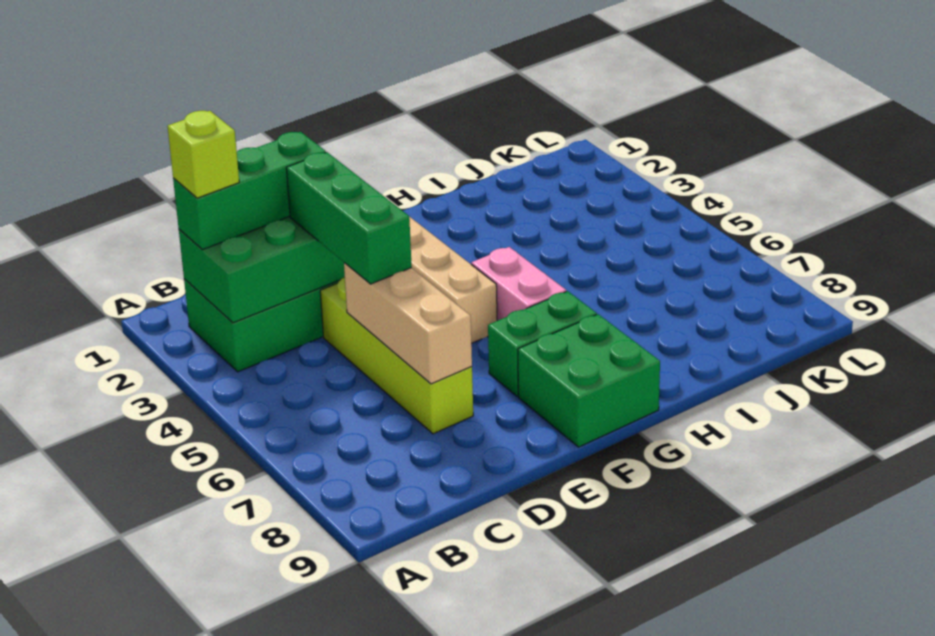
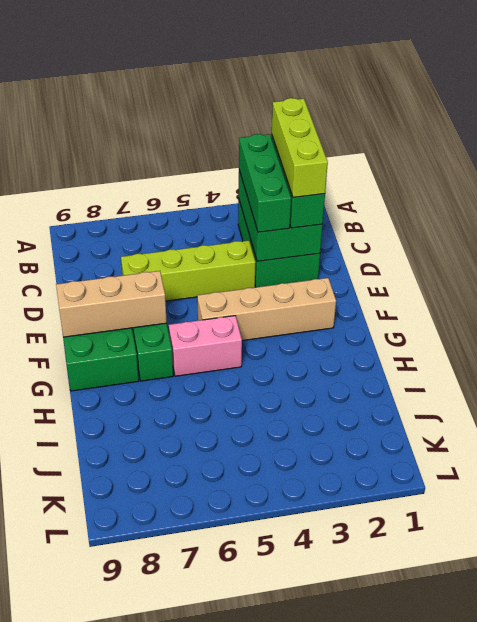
lime 1x1 brick [168,111,239,198] -> lime 1x3 brick [272,98,328,197]
green 1x3 brick [286,152,412,284] -> green 1x3 brick turned to [239,134,291,232]
tan 1x3 brick [344,263,472,384] -> tan 1x3 brick moved to [56,271,167,337]

